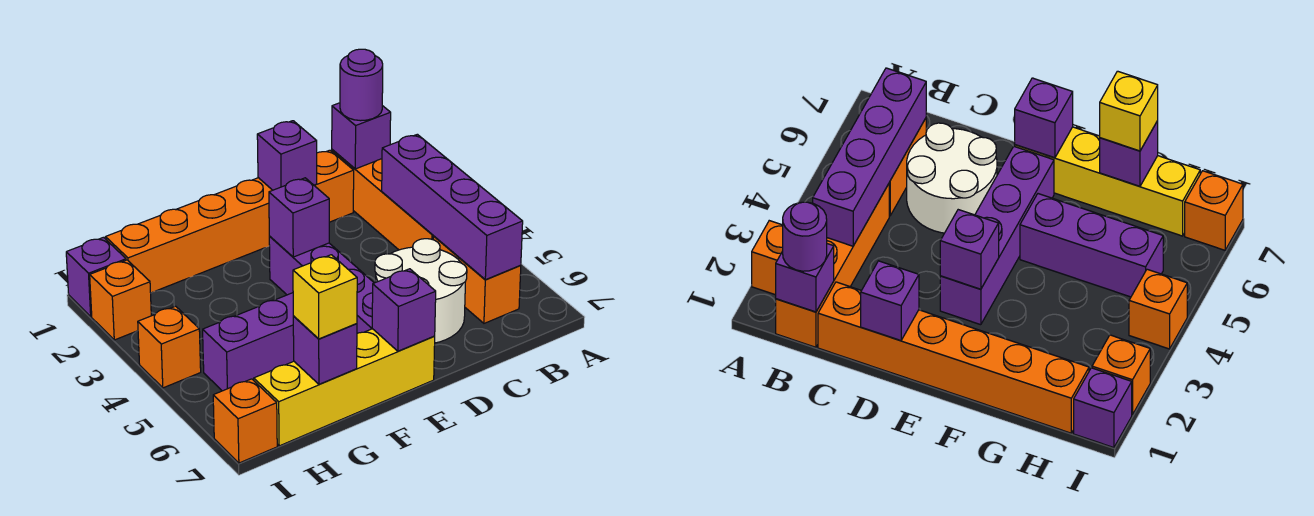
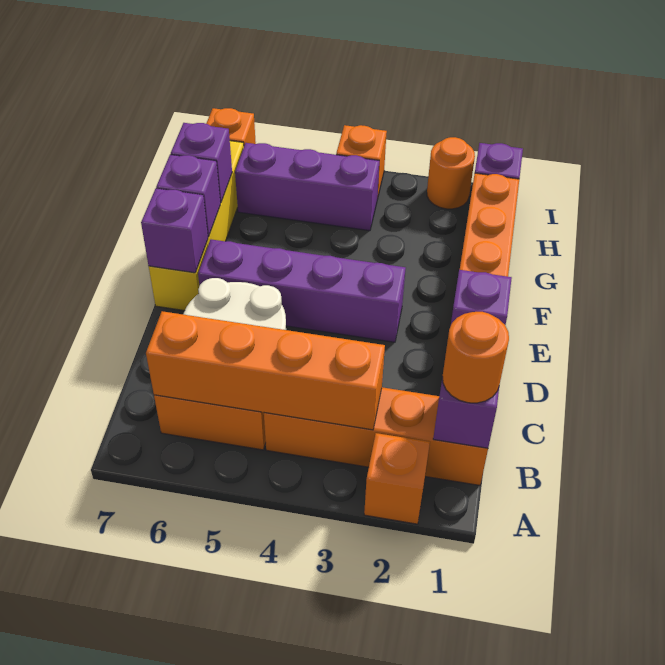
purple 1x1 round brick [340,49,383,121] -> orange 1x1 round brick [443,312,509,403]
purple 1x4 brick [382,134,523,280] -> orange 1x4 brick [146,311,385,430]
purple 1x1 brick [269,178,329,257] -> purple 1x1 brick moved to [156,155,220,237]
purple 1x3 brick [203,293,294,391] -> purple 1x3 brick turned to [235,143,379,231]
yellow 1x1 brick [293,255,357,339] -> none
orange 1x1 brick [90,260,151,340] -> orange 1x1 round brick [427,137,475,209]

